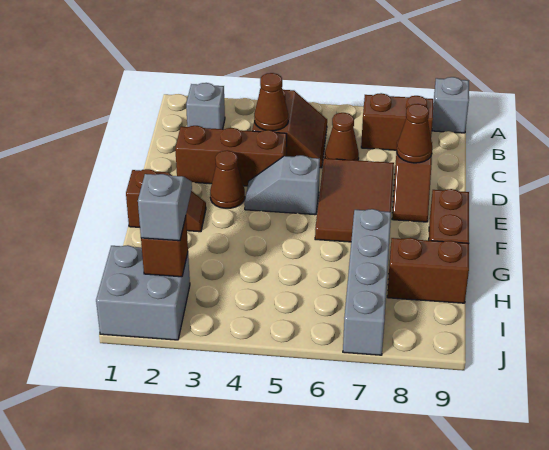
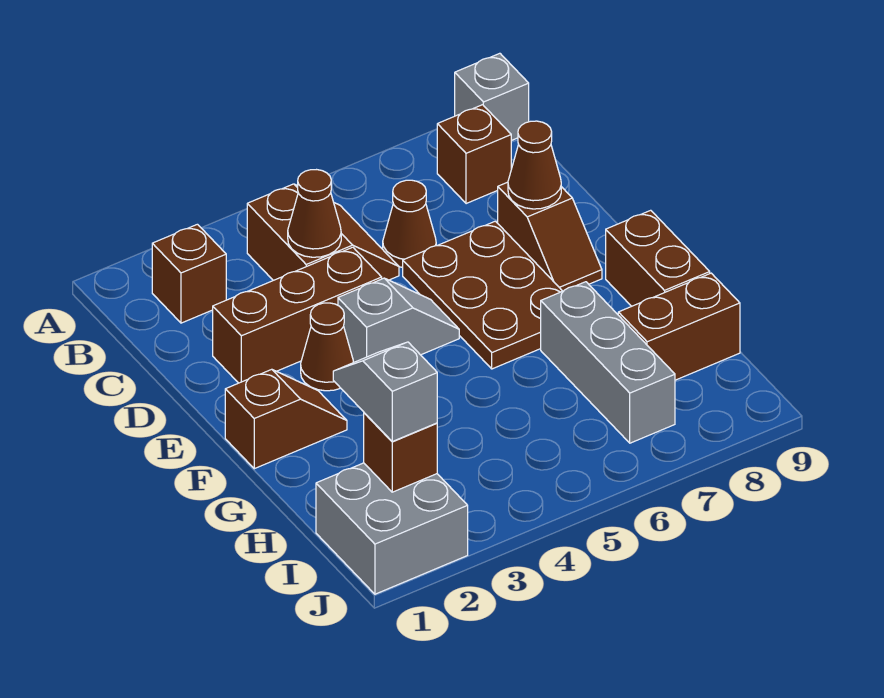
grey 1x1 brick [186,83,225,129] -> brown 1x1 brick [152,224,226,323]
brown 1x2 brick [361,93,433,150] -> brown 1x1 brick [437,105,511,204]
brown 2x3 tile [315,158,394,242] -> brown 2x3 plate [403,221,562,369]
grey 1x2 slope [244,155,320,215] -> grey 1x2 slope turned to [338,278,459,362]
grey 1x4 brick [343,209,391,355] -> grey 1x3 brick [541,282,675,443]

